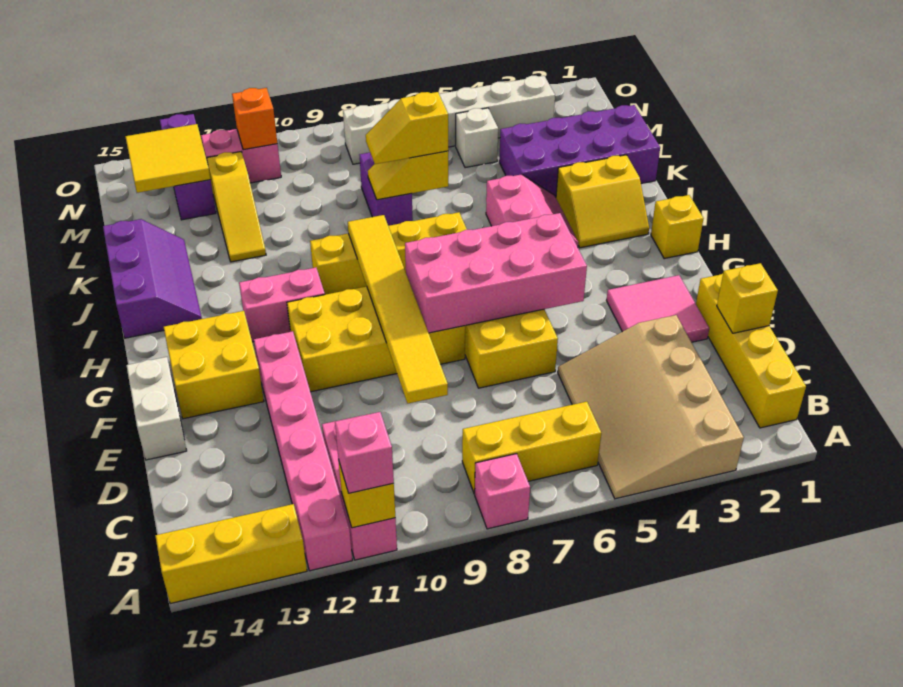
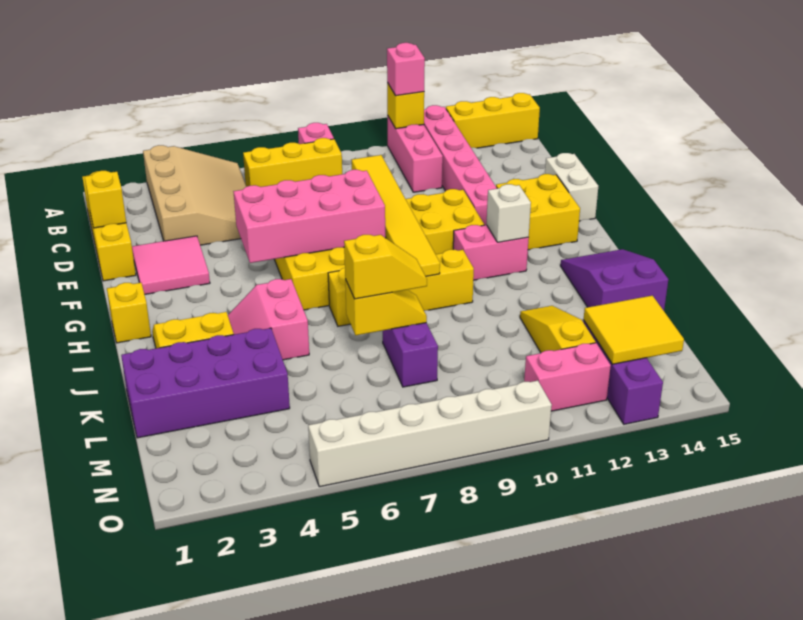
purple 2x3 slope [103,219,202,338] -> purple 2x3 slope turned to [561,249,668,311]
white 1x1 brick [456,108,498,168] -> white 1x1 brick moved to [486,184,531,242]
white 1x6 brick [343,76,555,164] -> white 1x6 brick moved to [308,381,552,487]
orange 1x1 brick [232,88,277,150] -> none

